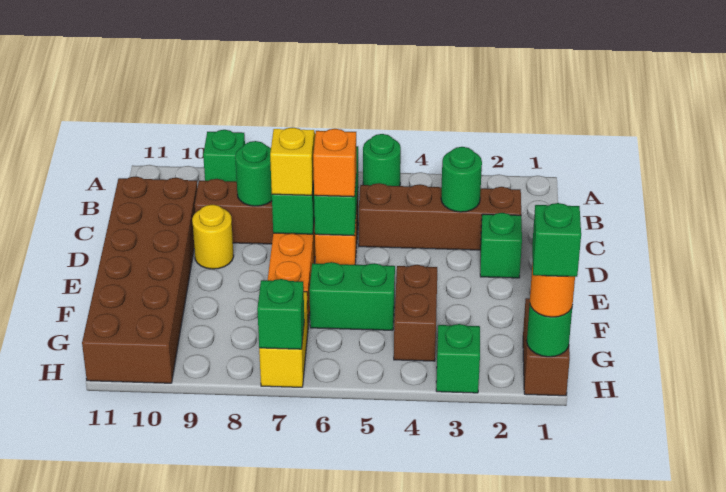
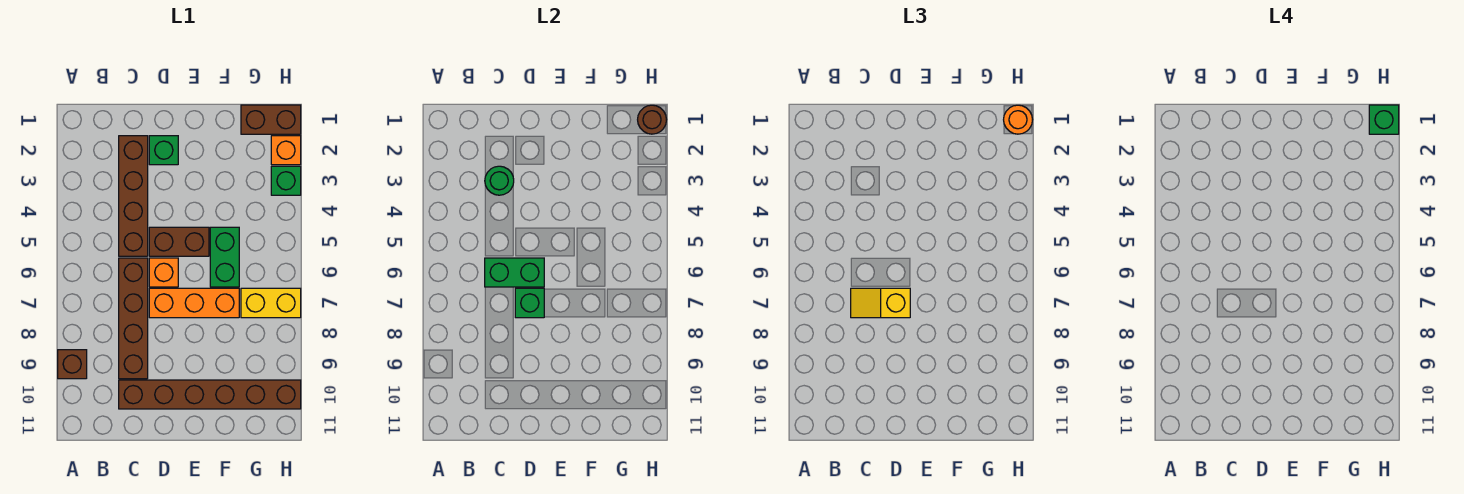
green 1x1 round brick [363,134,401,186] -> none
green 1x1 brick [203,130,245,182] -> brown 1x1 brick [58,350,87,379]
green 1x1 round brick [235,141,272,206] -> none
brown 2x6 brick [82,177,197,383] -> brown 1x6 brick [119,380,301,409]
orange 1x1 brick [313,129,356,197] -> orange 1x1 brick moved to [271,136,301,165]
yellow 1x1 round brick [192,204,234,269] -> none
brown 1x2 brick [394,265,437,361] -> brown 1x2 brick moved to [149,227,209,256]
green 1x1 round brick [527,304,573,357] -> brown 1x1 round brick [638,105,667,134]
green 1x1 brick [257,279,304,349] -> none

